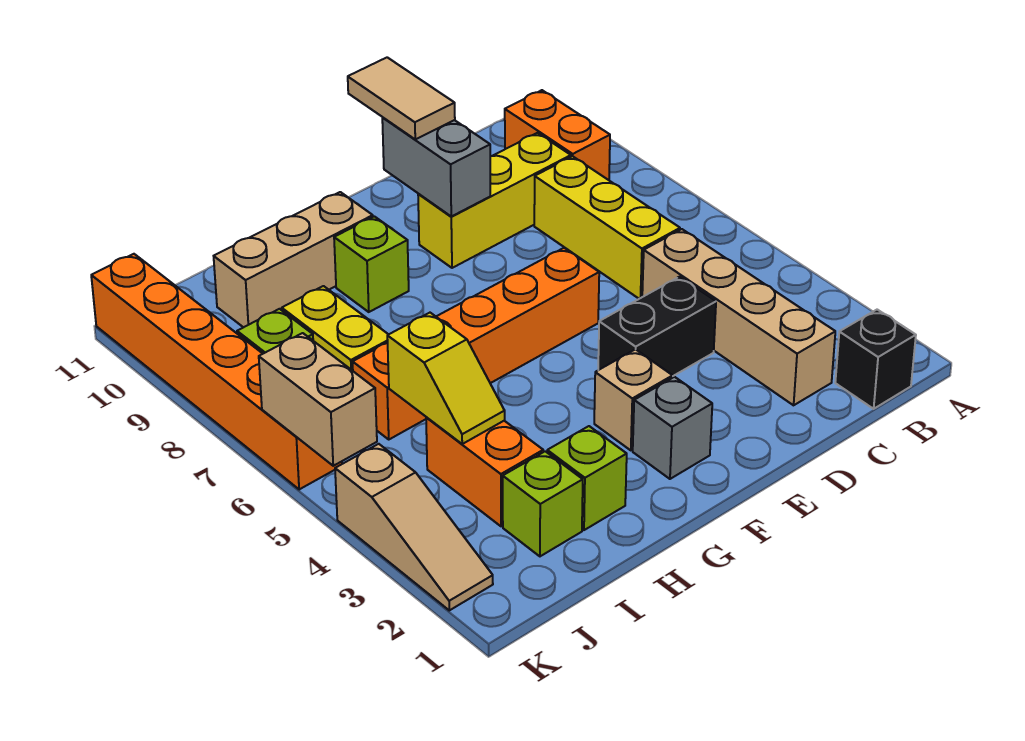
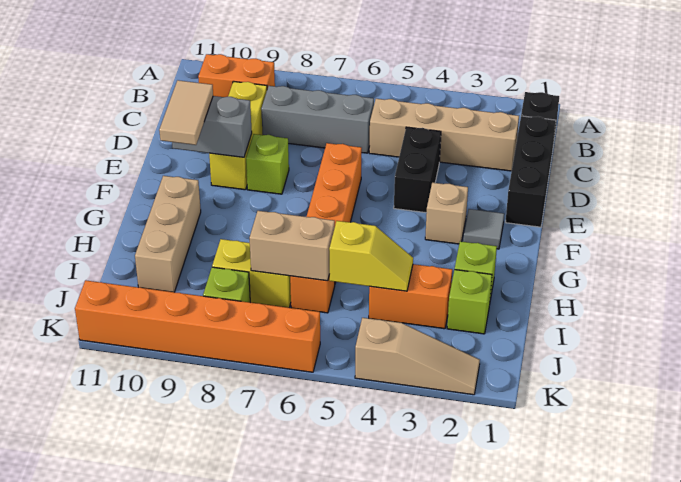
none -> black 1x3 brick [506,116,556,227]
yellow 1x3 brick [534,156,680,299] -> grey 1x3 brick [261,86,374,153]
tan 1x2 tile [348,57,455,139] -> tan 1x2 tile turned to [159,80,213,145]
grey 1x1 brick [633,377,712,479] -> grey 1x1 tile [463,209,504,249]
lime 1x1 brick [334,216,409,312] -> lime 1x1 brick moved to [246,134,289,194]
tan 1x2 brick [259,333,377,466] -> tan 1x2 brick moved to [250,211,335,281]

